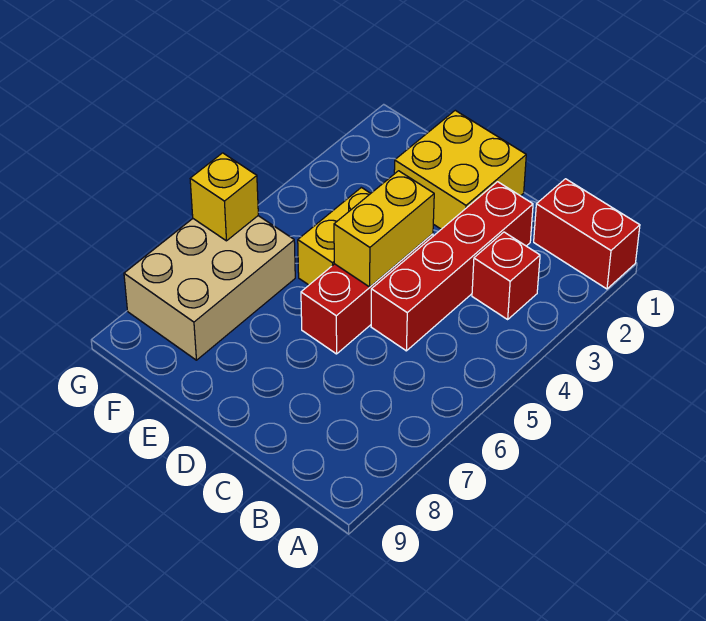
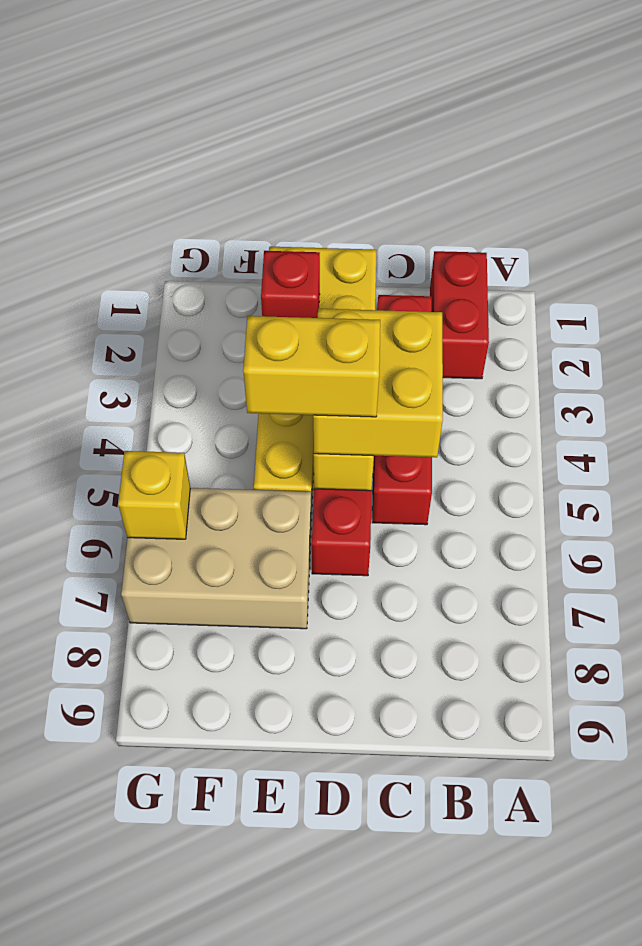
red 1x2 brick [534,179,640,289] -> red 1x2 brick turned to [430,251,489,379]
red 1x1 brick [472,232,540,319] -> red 1x1 brick moved to [261,251,320,318]
none -> yellow 2x2 brick [313,309,443,457]
none -> yellow 1x2 brick [243,316,380,417]
tan 2x3 brick [124,216,295,360] -> tan 2x3 brick turned to [121,488,311,629]

